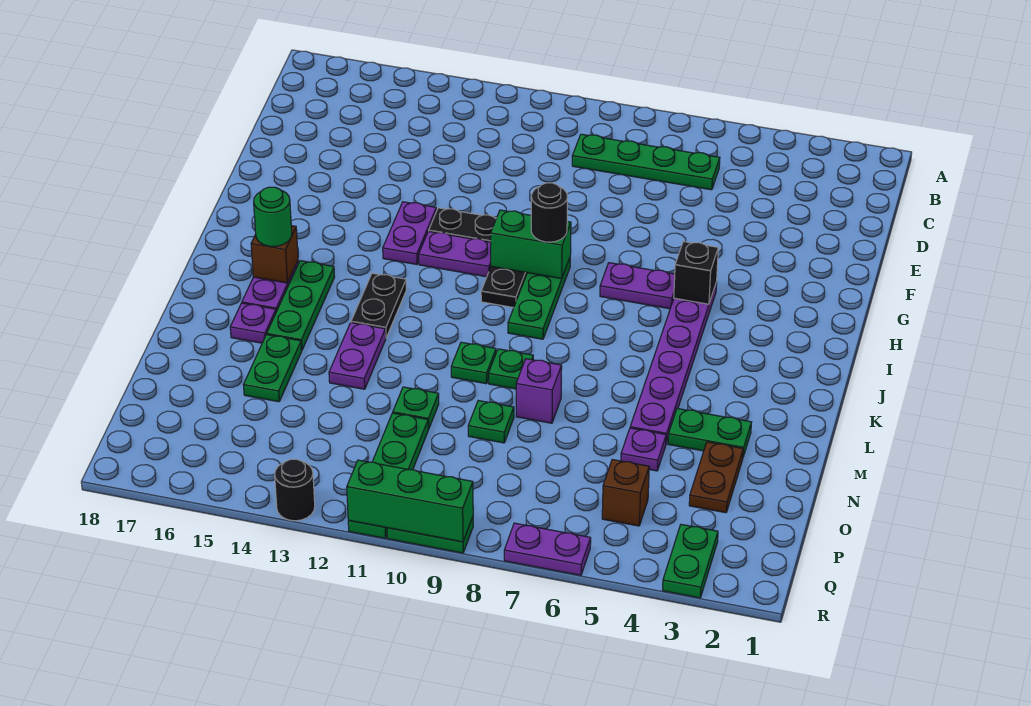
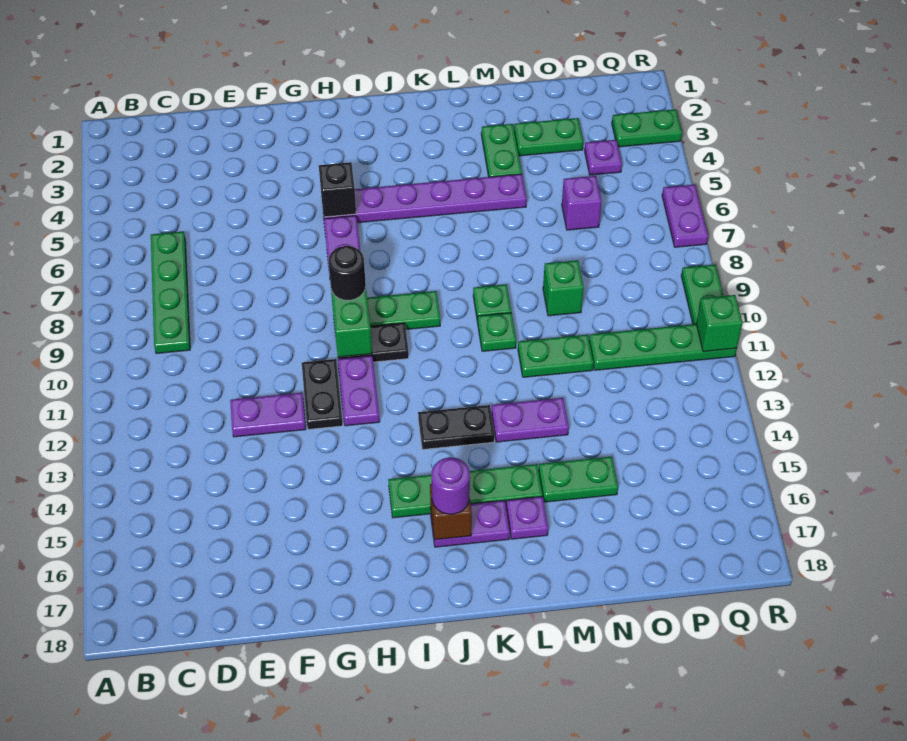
purple 1x2 plate [383,202,436,264] -> purple 1x2 plate moved to [230,393,306,437]
green 1x3 plate [267,261,334,350] -> green 1x4 plate [388,464,543,518]
green 1x1 round brick [254,187,292,247] -> purple 1x1 round brick [432,457,470,514]
purple 1x1 brick [516,359,562,423] -> purple 1x1 brick moved to [562,176,602,230]
brown 1x2 plate [689,442,743,513] -> green 1x2 plate [514,118,583,156]
purple 1x1 plate [621,428,666,471] -> purple 1x1 plate moved to [585,140,622,175]
green 1x1 plate [468,401,514,443] -> green 1x1 brick [543,260,584,316]
green 1x1 plate [393,387,439,429] -> green 1x2 plate [518,335,593,377]
brown 1x1 brick [602,460,649,526] -> none
green 1x3 brick [347,460,473,542] -> green 1x1 brick [696,295,743,352]
black 1x1 round brick [275,459,315,521] -> none

